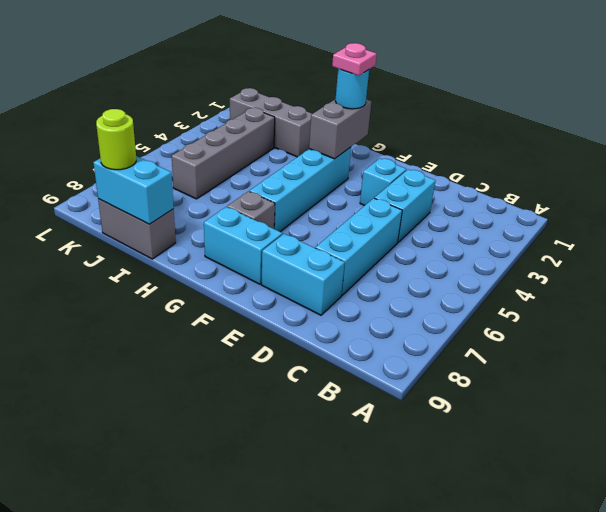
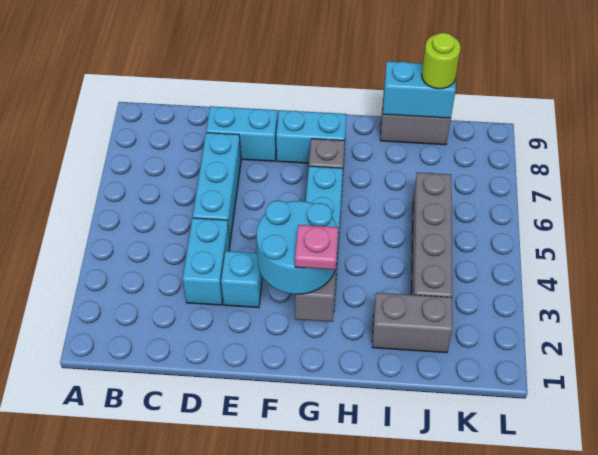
cyan 1x1 round brick [335,69,369,109] -> cyan 2x2 round brick [257,200,338,295]
grey 1x3 brick [230,88,312,157] -> grey 1x2 brick [372,293,453,353]

